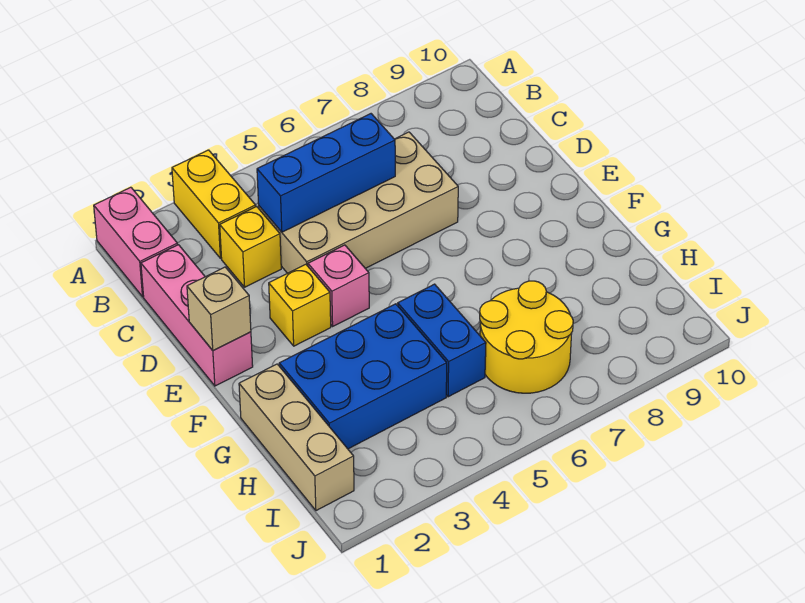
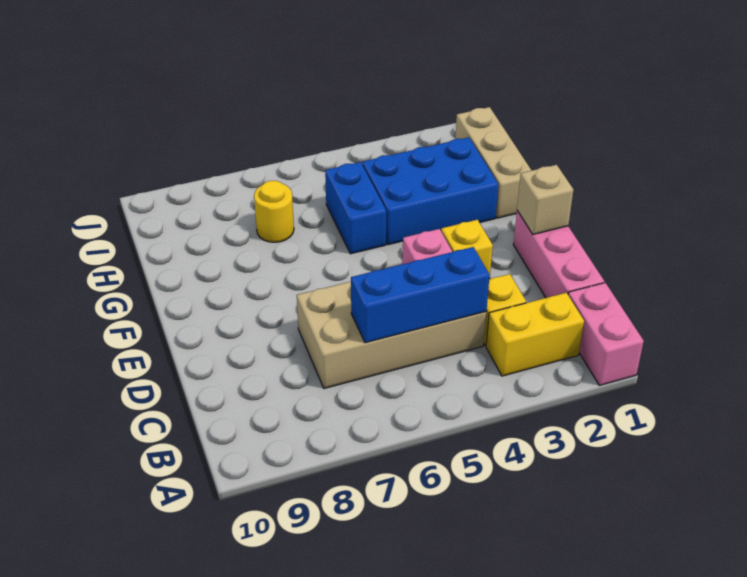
yellow 1x2 brick [172,150,256,258] -> yellow 1x2 brick turned to [486,293,584,376]
yellow 2x2 round brick [480,281,573,393] -> yellow 1x1 round brick [254,181,294,242]

